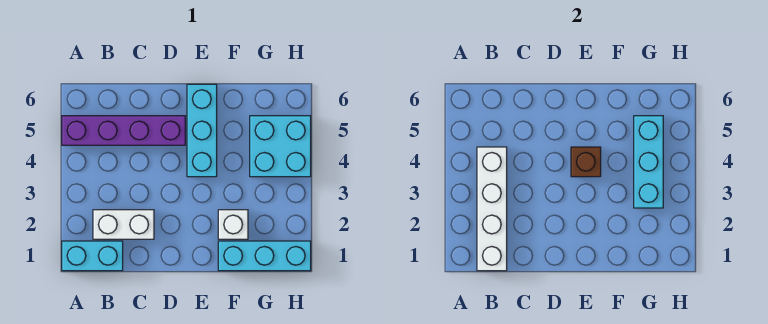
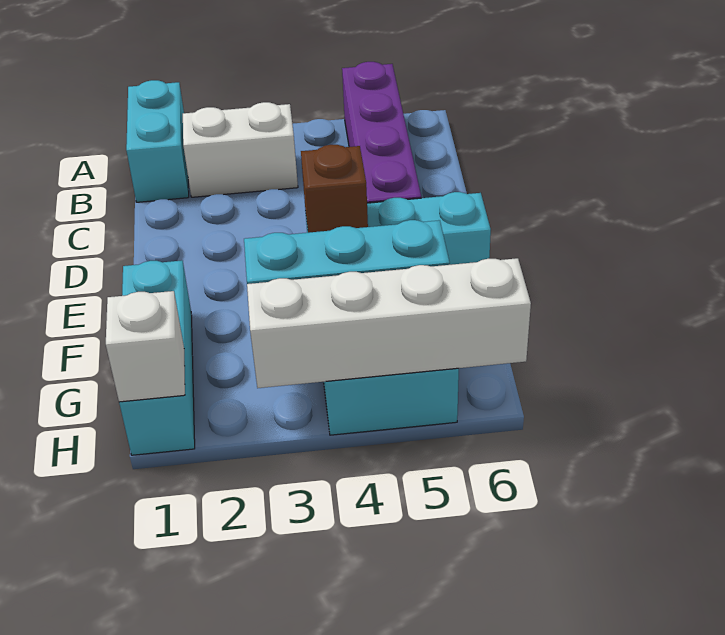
white 1x4 brick [477,147,507,271] -> white 1x4 brick moved to [247,258,531,388]
white 1x2 brick [93,210,154,239] -> white 1x2 brick turned to [183,102,298,197]
white 1x1 brick [218,210,248,239] -> white 1x1 brick moved to [106,291,185,402]

